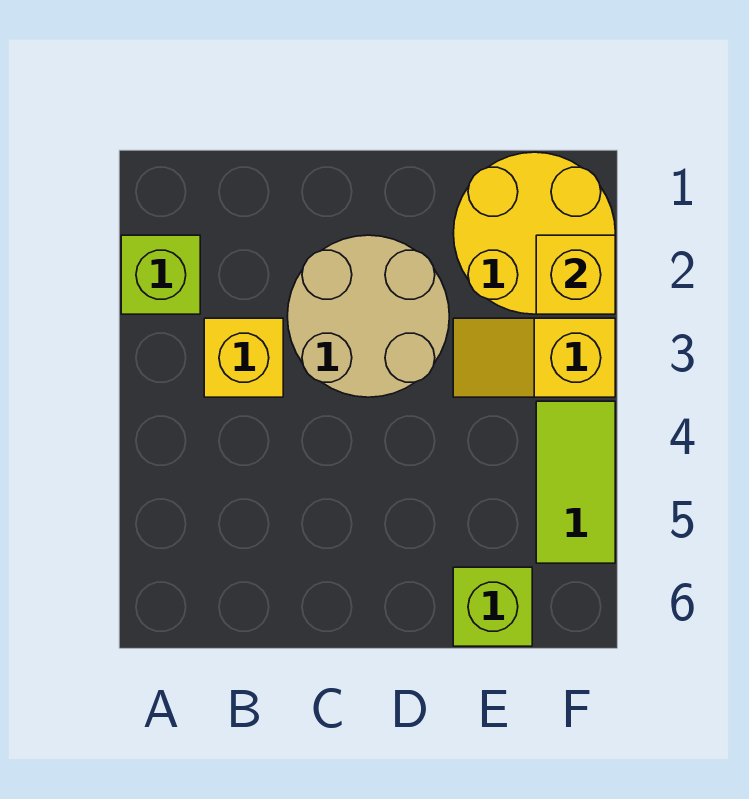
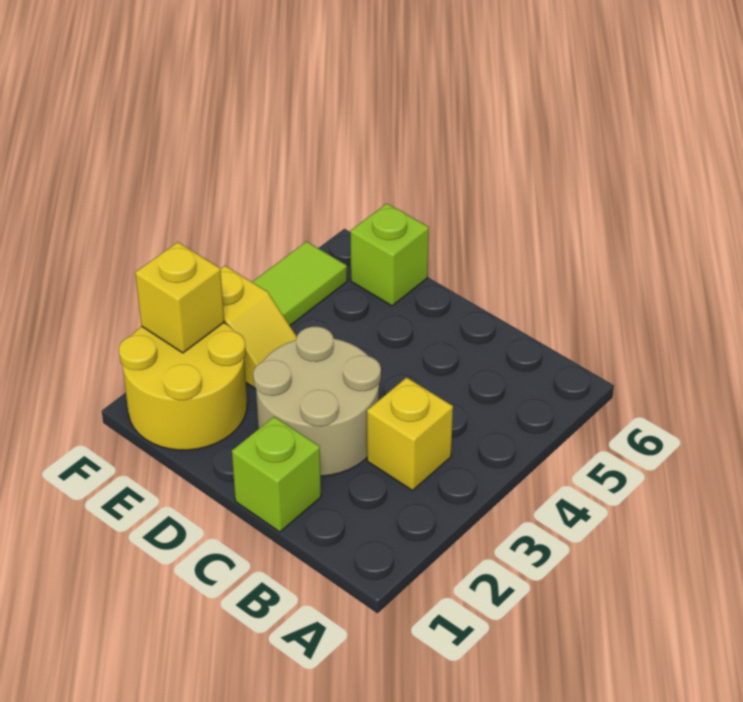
lime 1x1 brick [121,235,200,314] -> lime 1x1 brick moved to [232,417,321,532]

